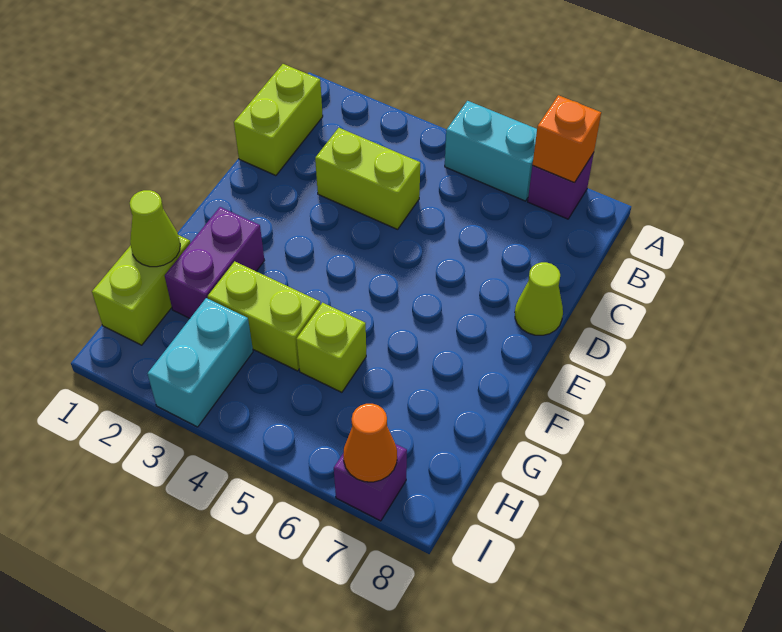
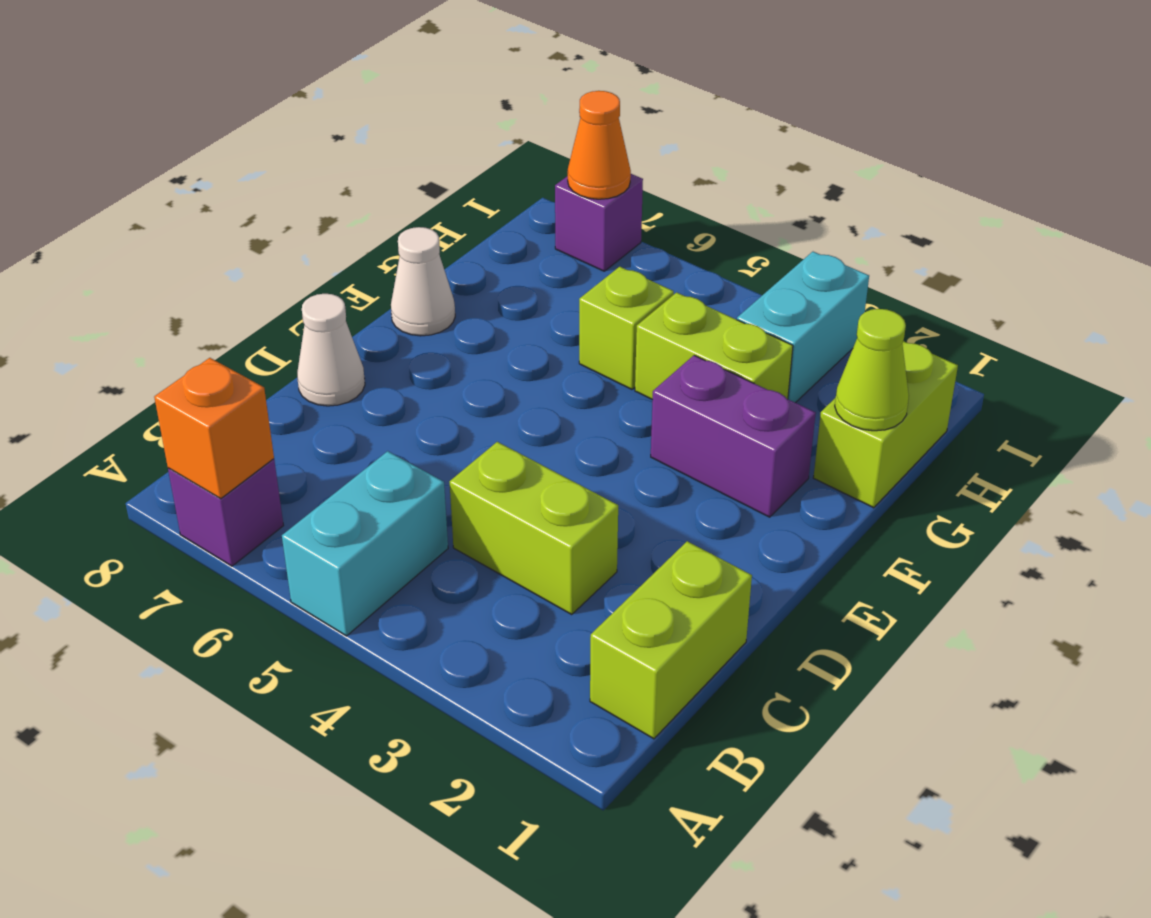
cyan 1x2 brick [445,101,537,201] -> cyan 1x2 brick turned to [282,451,448,636]
lime 1x1 cone [515,262,563,335] -> white 1x1 cone [297,294,365,406]
purple 1x2 brick [165,207,264,318] -> purple 1x2 brick turned to [651,355,816,517]
none -> white 1x1 cone [391,227,455,336]

